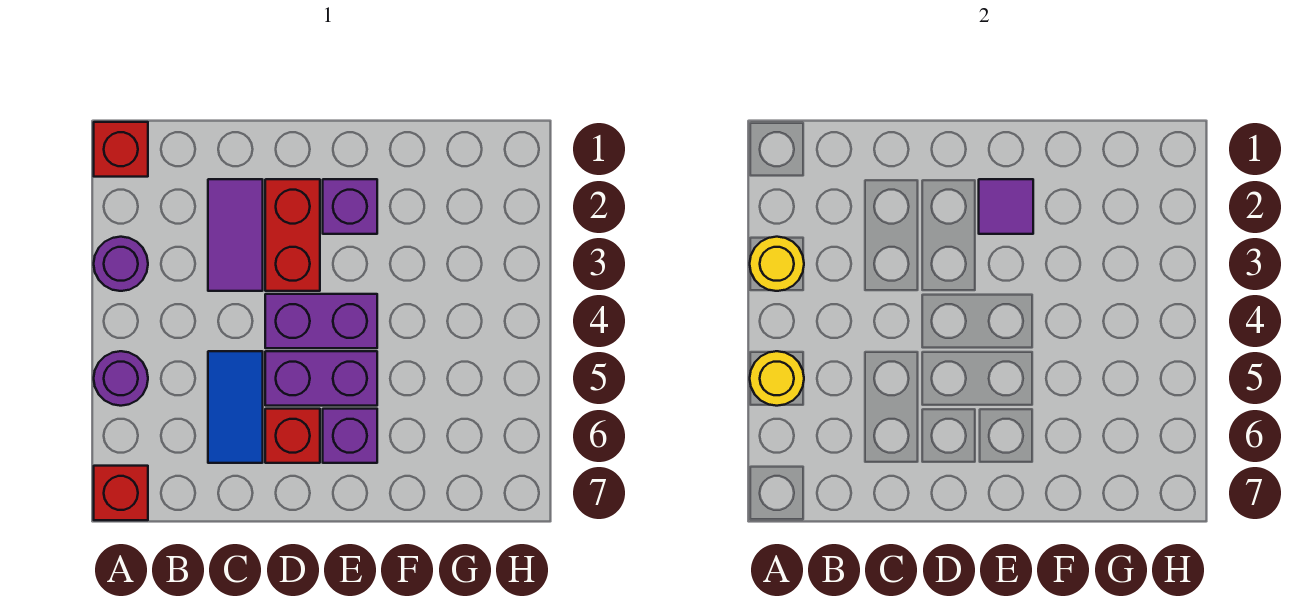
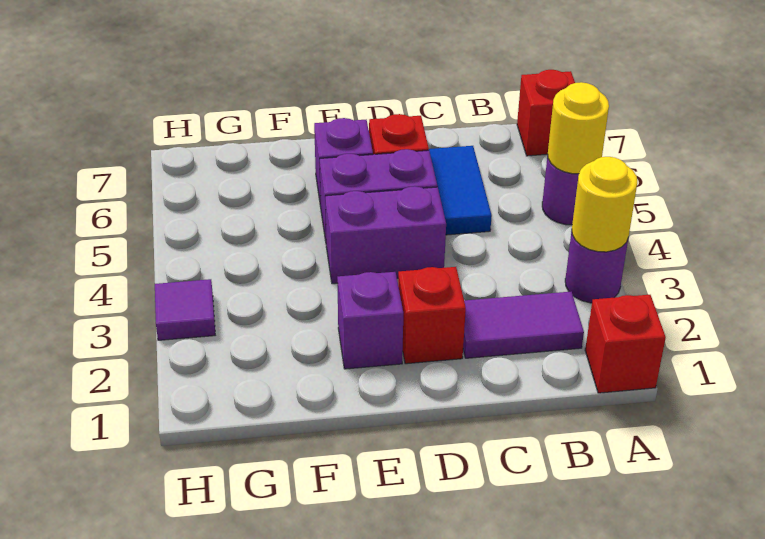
purple 1x2 tile [208,179,263,291] -> purple 1x2 tile turned to [463,292,584,358]
red 1x2 brick [265,179,320,291] -> red 1x1 brick [398,267,466,364]
purple 1x1 tile [979,179,1033,234] -> purple 1x1 tile moved to [155,279,215,340]

